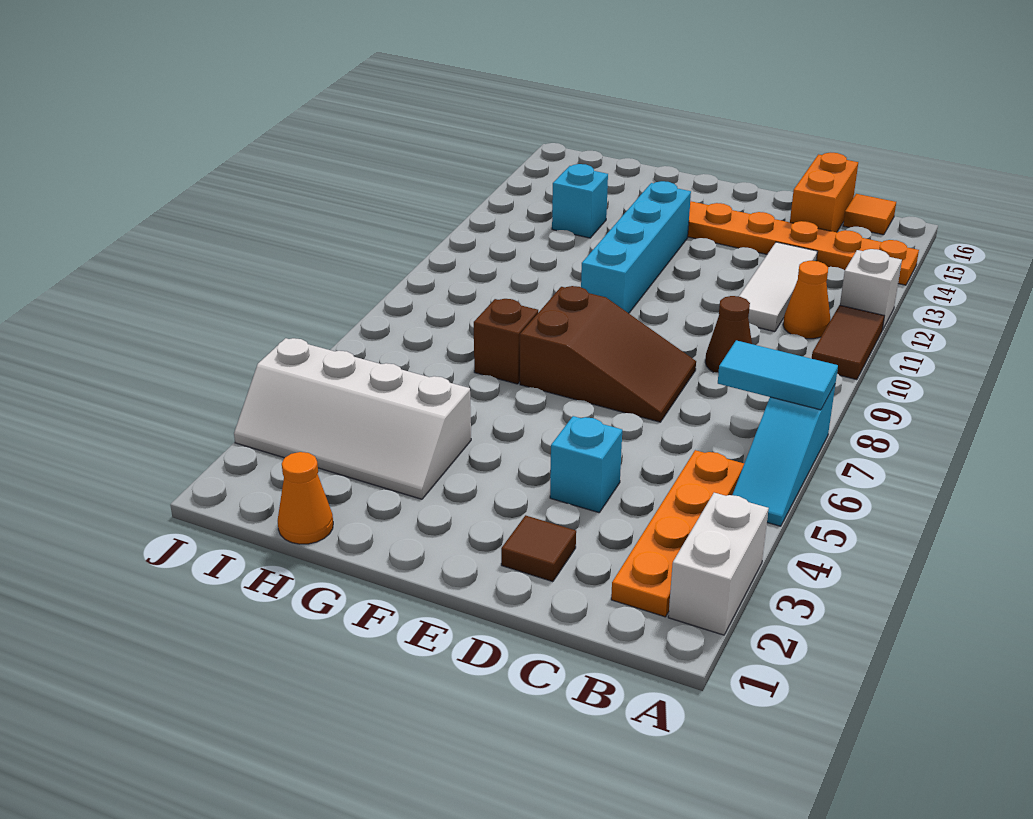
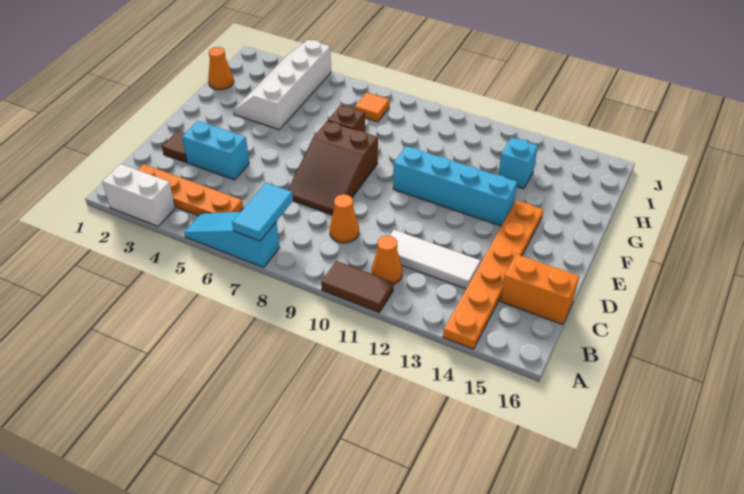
white 1x1 brick [840,249,902,330] -> none
orange 1x1 tile [843,194,896,235] -> orange 1x1 tile moved to [355,92,389,122]
brown 1x1 cone [705,296,752,373] -> orange 1x1 cone [330,194,359,243]
cyan 1x1 brick [550,416,622,513] -> cyan 1x2 brick [182,121,249,180]

